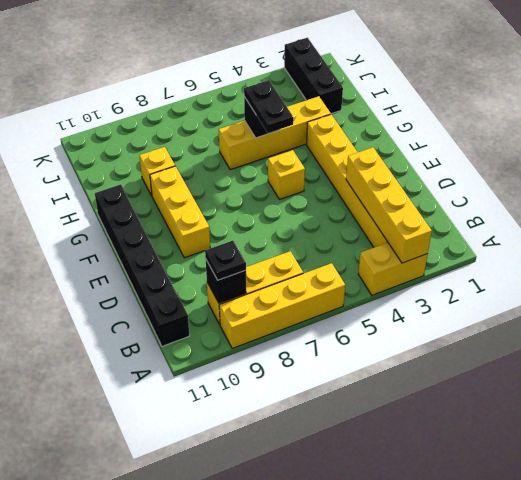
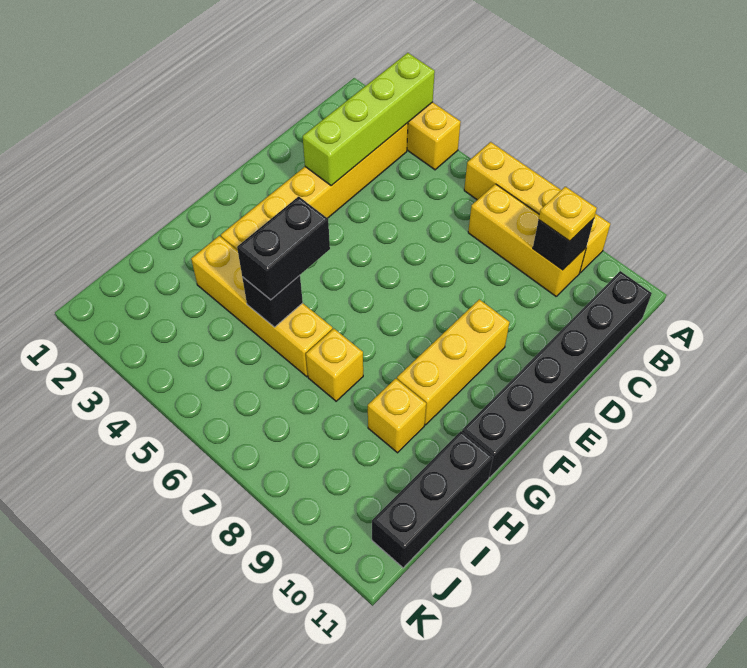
yellow 1x4 brick [346,147,432,263] -> lime 1x4 brick [303,53,435,186]
black 1x1 plate [205,241,246,280] -> yellow 1x1 plate [539,187,597,241]
yellow 1x1 brick [268,150,305,200] -> yellow 1x1 brick moved to [306,329,363,401]
black 1x2 plate [244,80,293,133] -> black 1x2 brick [237,196,330,300]
black 1x3 brick [284,38,343,114] -> black 1x3 brick moved to [372,431,493,568]

